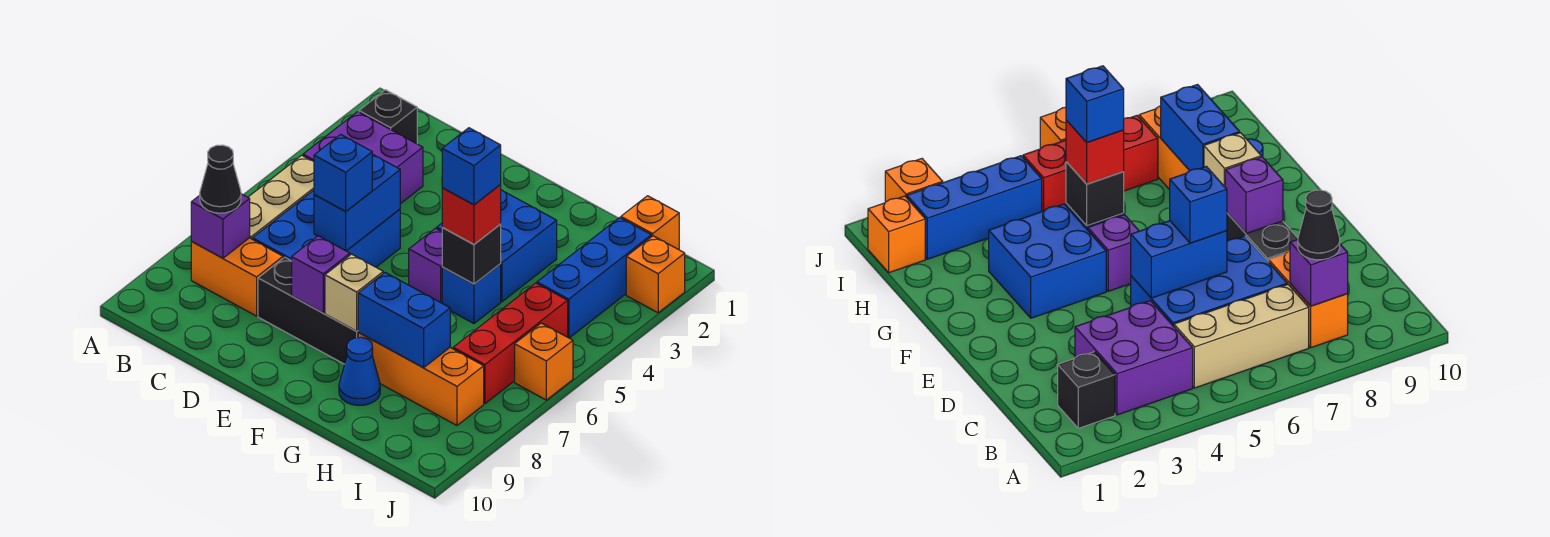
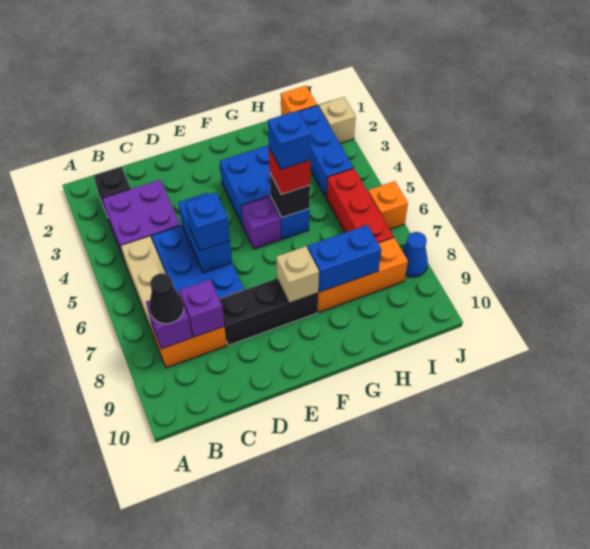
purple 1x1 brick [292,236,350,313] -> purple 1x1 brick moved to [179,280,224,337]
blue 1x1 cone [339,337,380,405] -> blue 1x1 cone moved to [402,232,428,277]
orange 1x1 brick [626,236,685,313] -> tan 1x1 brick [319,97,356,143]

